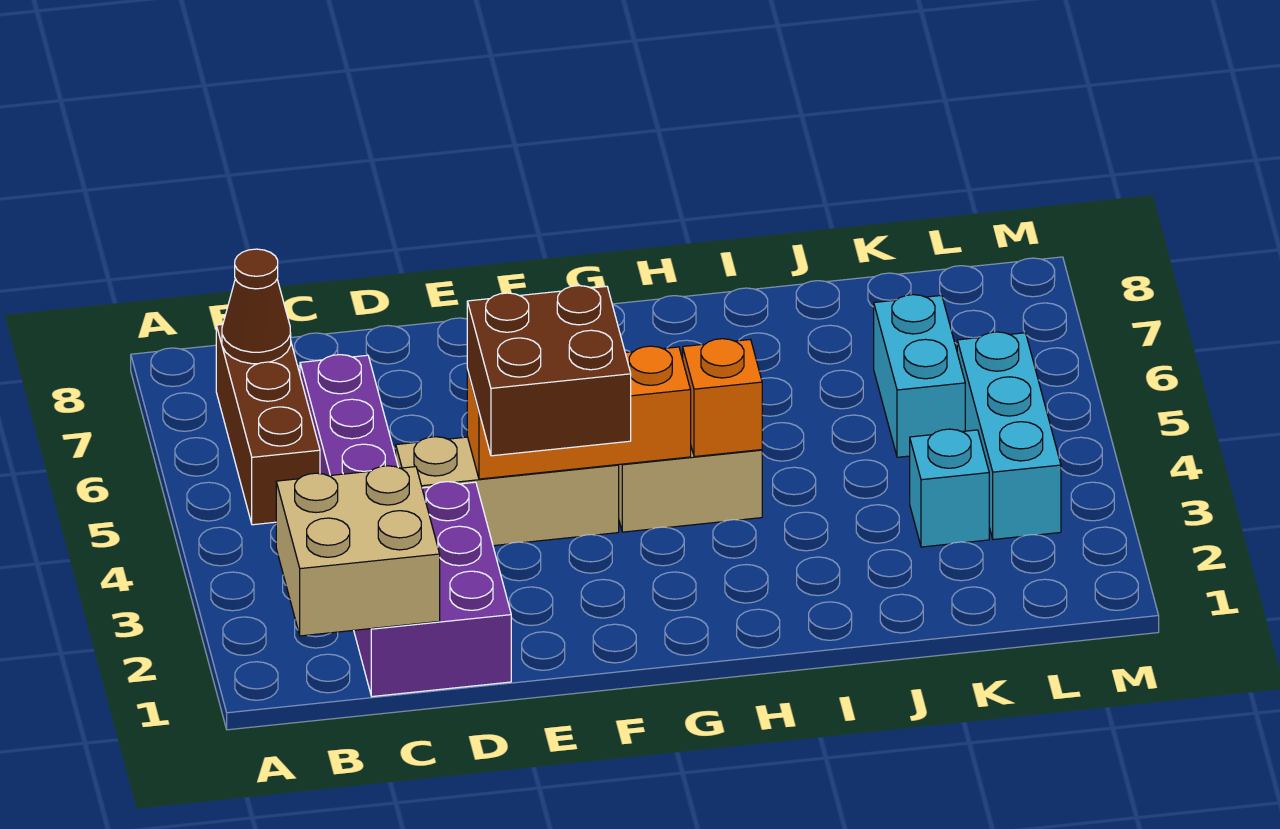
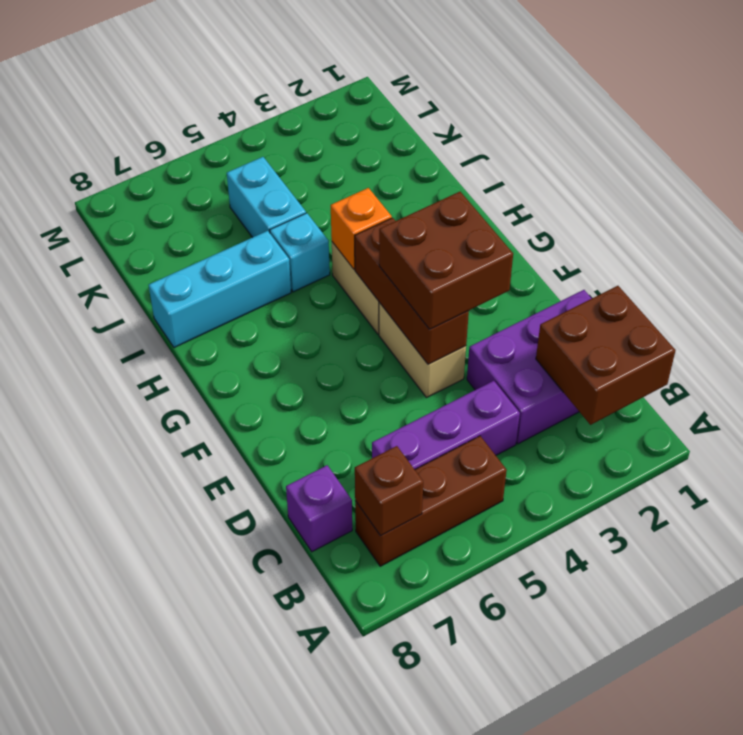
tan 2x2 brick [276,466,440,636] -> brown 2x2 brick [536,286,676,425]
brown 1x1 cone [222,249,291,364] -> brown 1x1 brick [355,446,423,536]
none -> purple 1x1 brick [286,465,352,552]
tan 1x3 brick [396,437,619,546] -> tan 1x2 brick [379,302,466,397]
orange 1x3 brick [467,346,691,479] -> brown 1x3 brick [355,218,469,365]
cyan 1x1 brick [910,429,989,547] -> cyan 1x1 brick moved to [270,213,330,292]
cyan 1x2 brick [874,295,965,457] -> cyan 1x2 brick turned to [227,157,306,237]
cyan 1x3 brick [957,332,1061,540] -> cyan 1x3 brick moved to [149,231,291,348]

